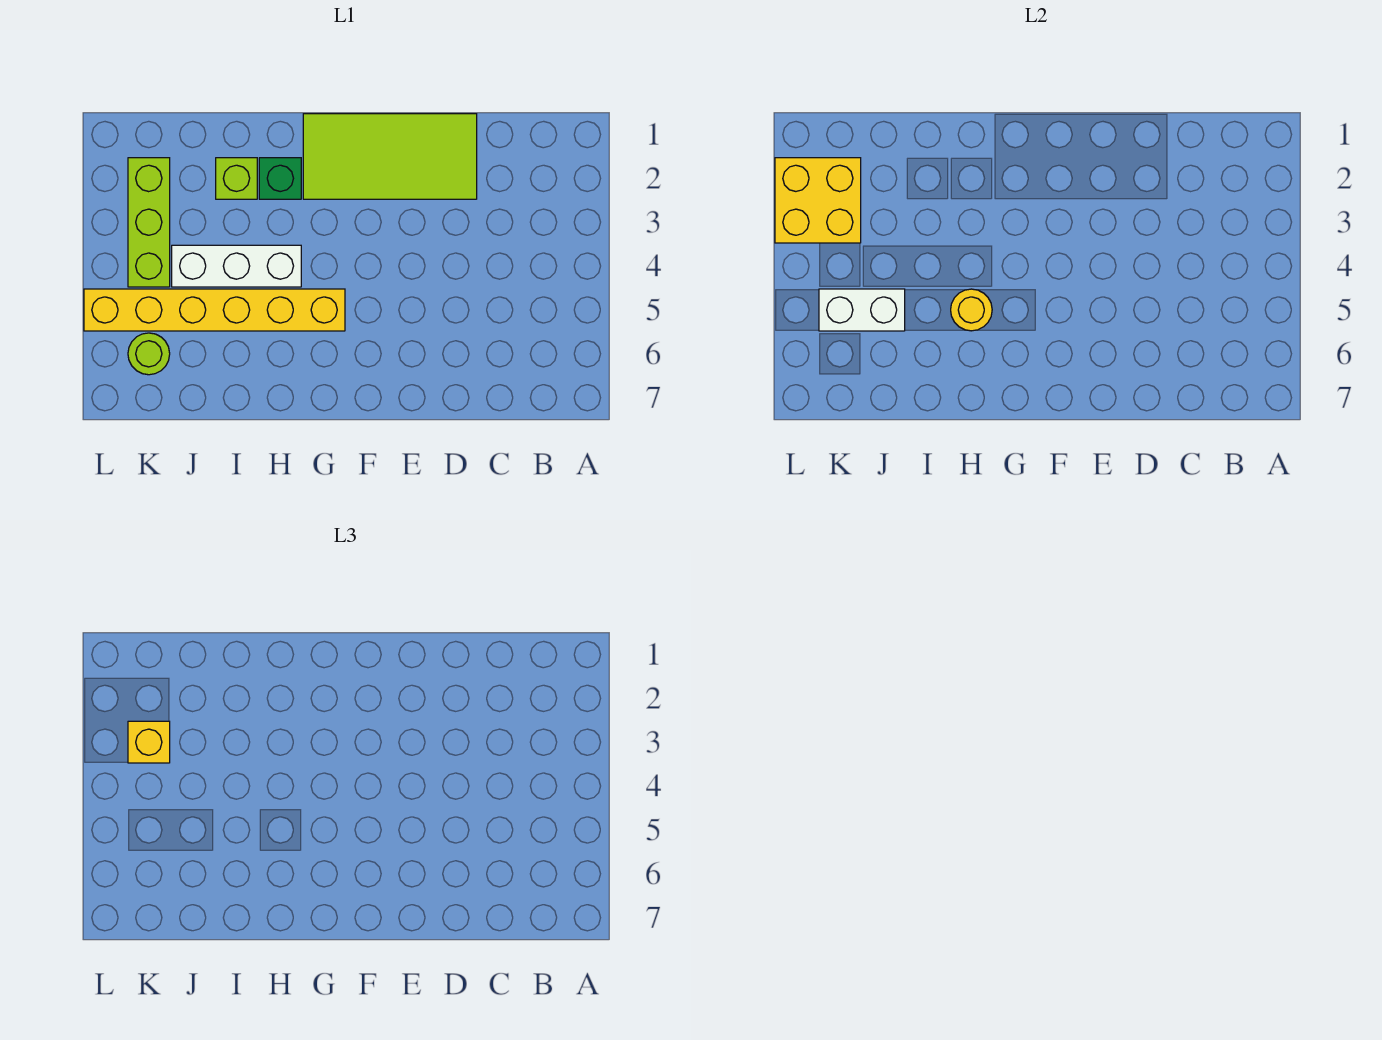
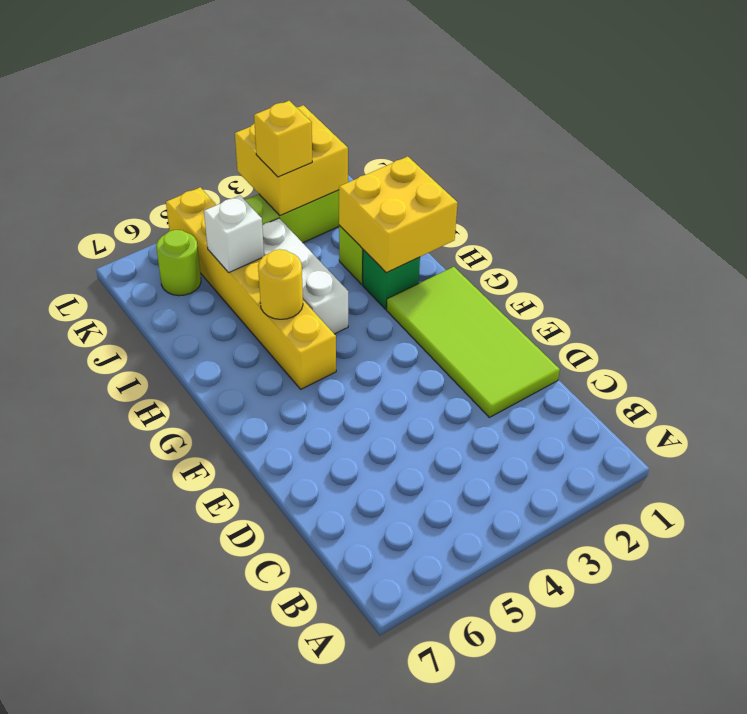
none -> yellow 2x2 brick [339,157,458,273]
white 1x2 brick [819,289,905,331] -> white 1x1 brick [204,195,264,273]

